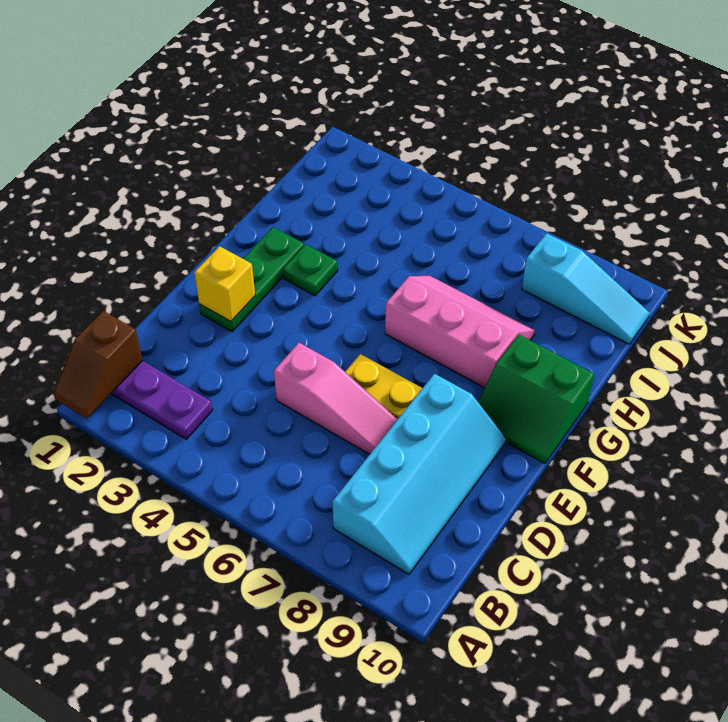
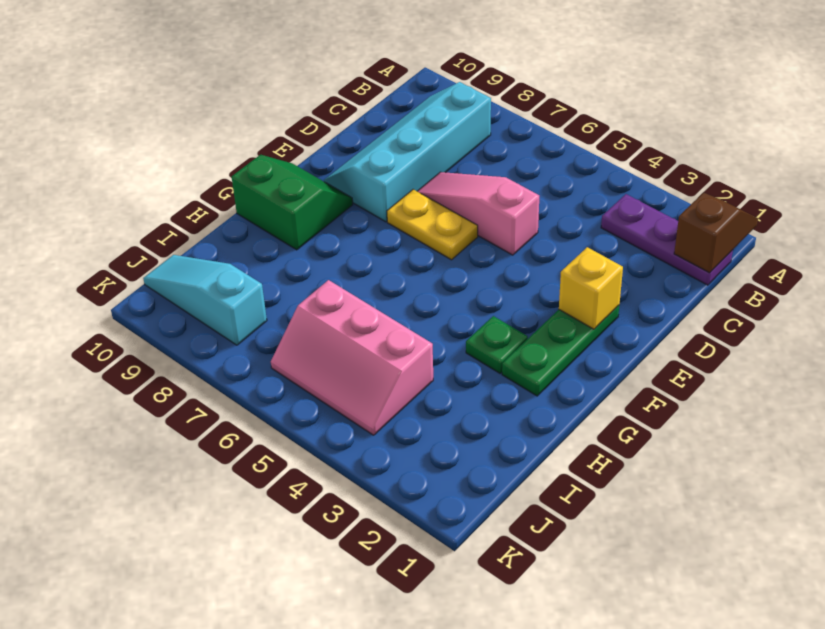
pink 2x3 slope [385,276,535,388] -> pink 2x3 slope moved to [271,280,433,435]

